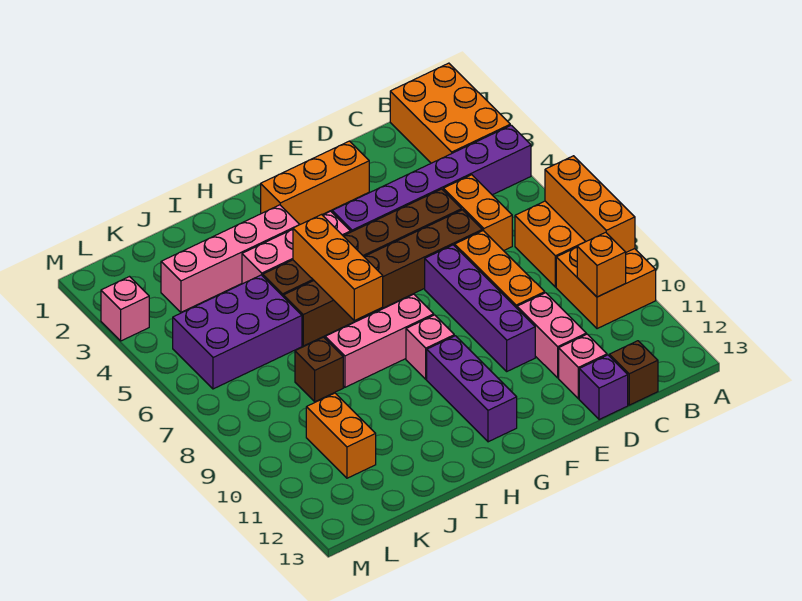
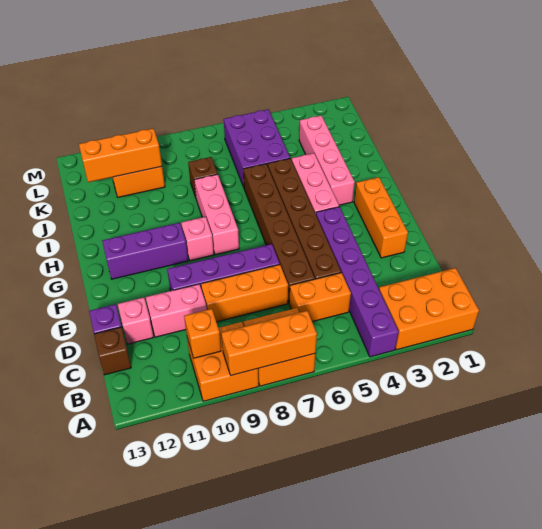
orange 1x3 brick [293,215,383,320] -> orange 1x3 brick moved to [79,128,162,182]
pink 1x1 brick [101,277,149,341] -> none

